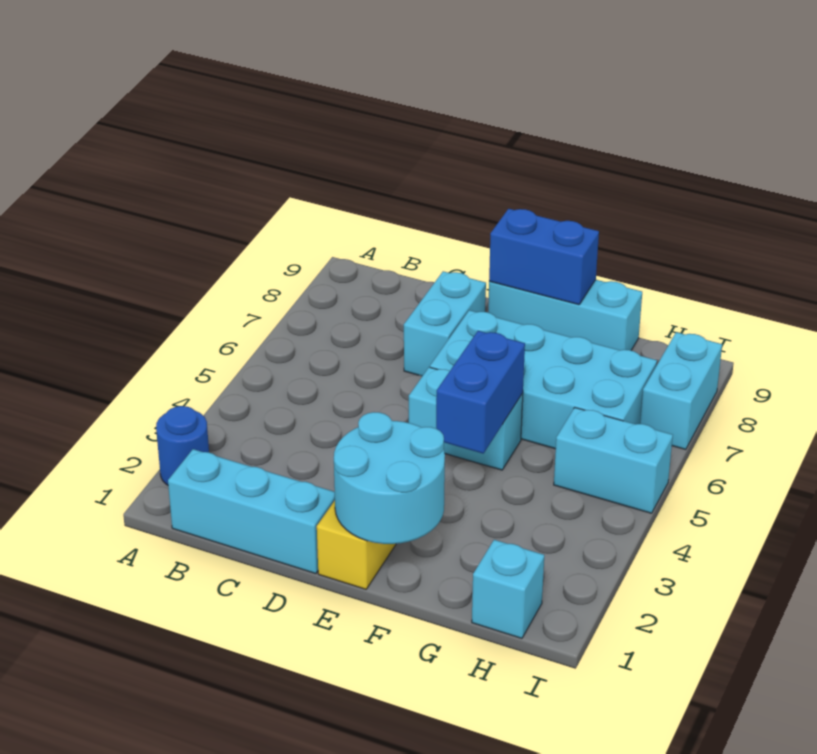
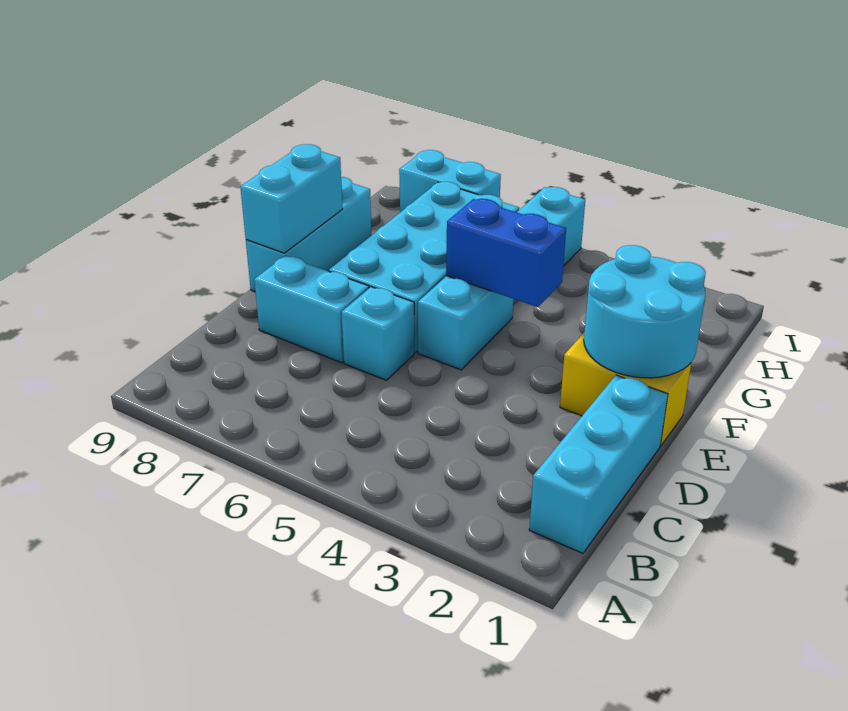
blue 1x1 round brick [156,406,209,485] -> none
blue 1x2 brick [489,209,599,305] -> cyan 1x2 brick [240,144,343,253]
cyan 1x1 brick [472,540,544,638] -> cyan 1x1 brick moved to [342,287,414,380]

